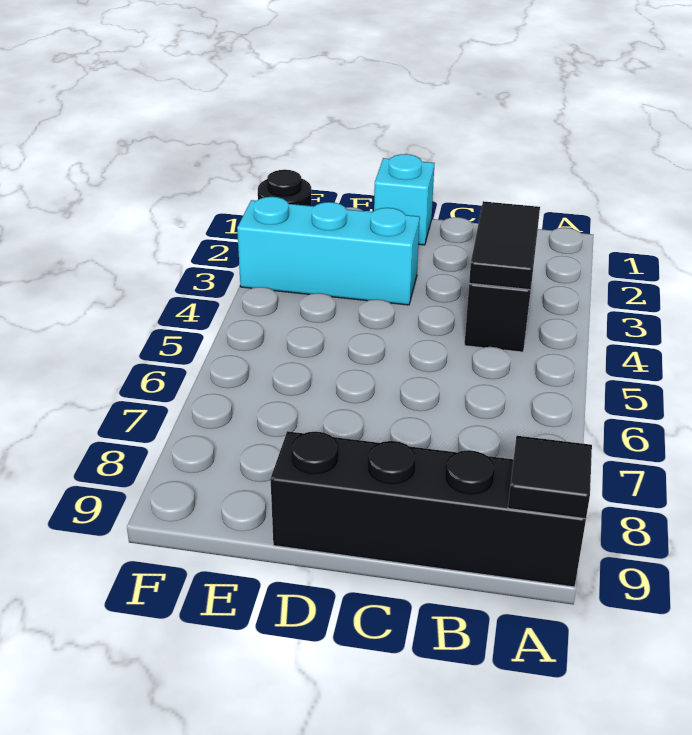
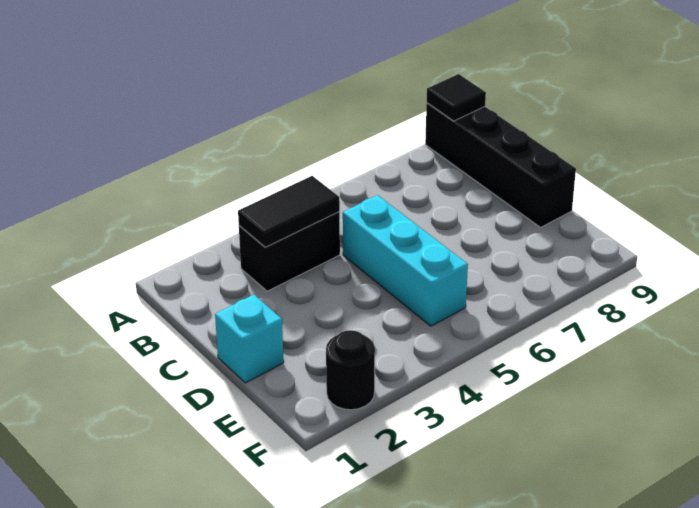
cyan 1x3 brick [237,197,420,305] -> cyan 1x3 brick moved to [343,195,468,326]

